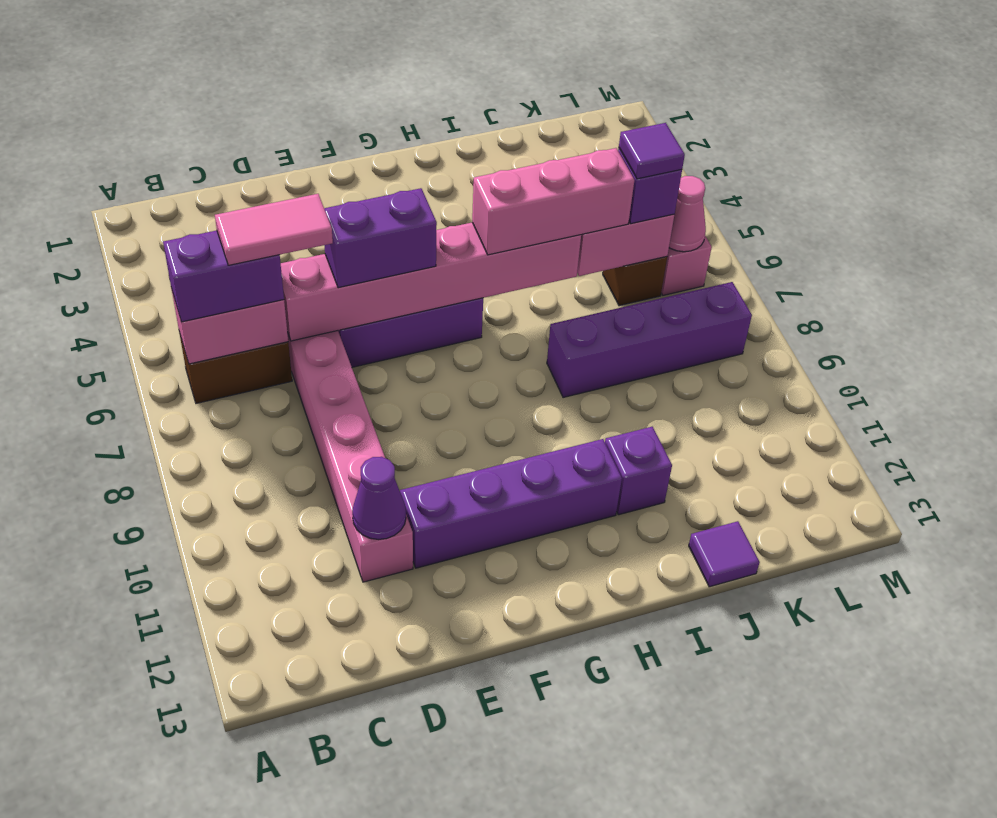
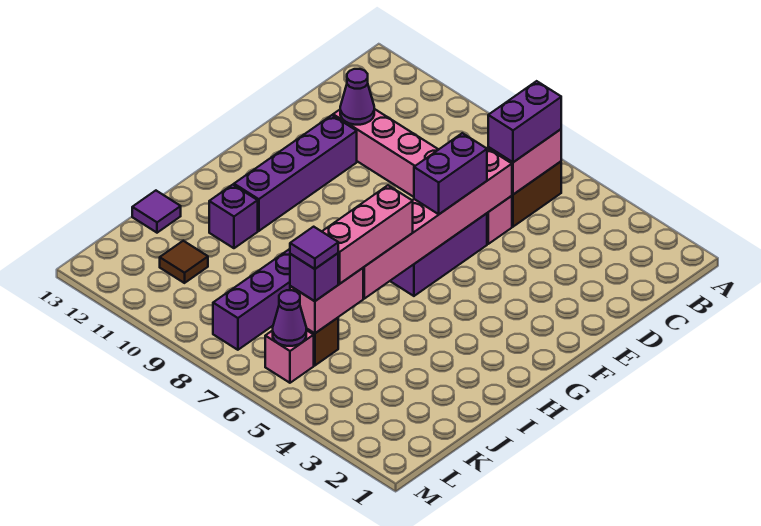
pink 1x2 tile [215,194,333,265] -> none
none -> brown 1x1 tile [160,241,208,283]
pink 1x1 cone [669,176,706,252] -> purple 1x1 cone [273,290,307,346]

